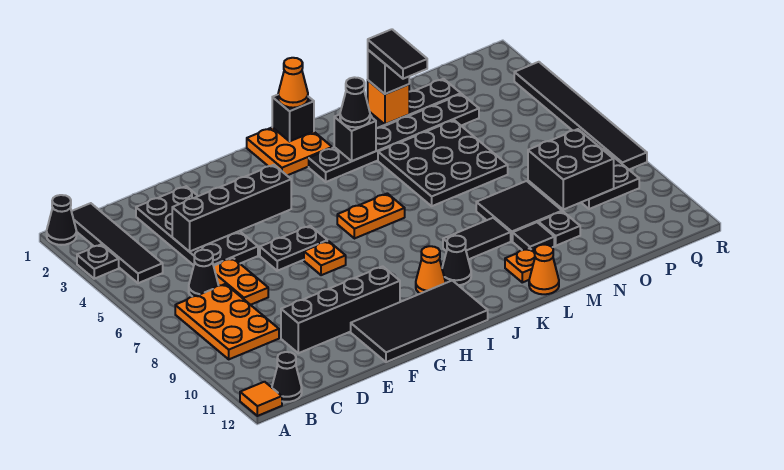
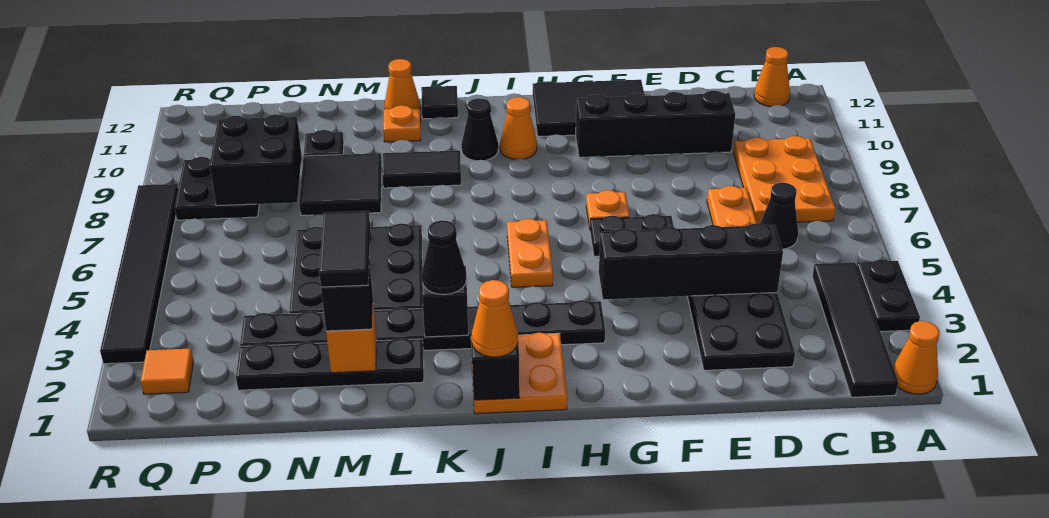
black 1x1 cone [47,195,77,245] -> orange 1x1 cone [893,321,939,394]
black 1x1 plate [77,244,119,279] -> black 1x2 plate [857,259,920,332]
orange 1x1 tile [240,382,282,416] -> orange 1x1 tile moved to [141,349,194,394]
black 1x1 cone [272,352,302,402] -> orange 1x1 cone [754,47,790,107]
black 2x4 tile [351,280,488,362] -> black 2x3 tile [533,80,645,137]
orange 1x2 plate [337,193,405,239] -> orange 1x2 plate turned to [507,219,553,287]
black 1x6 plate [309,94,479,182] -> black 1x8 plate [240,300,605,350]
black 1x1 tile [513,222,554,252] -> black 1x1 tile moved to [421,86,458,119]

